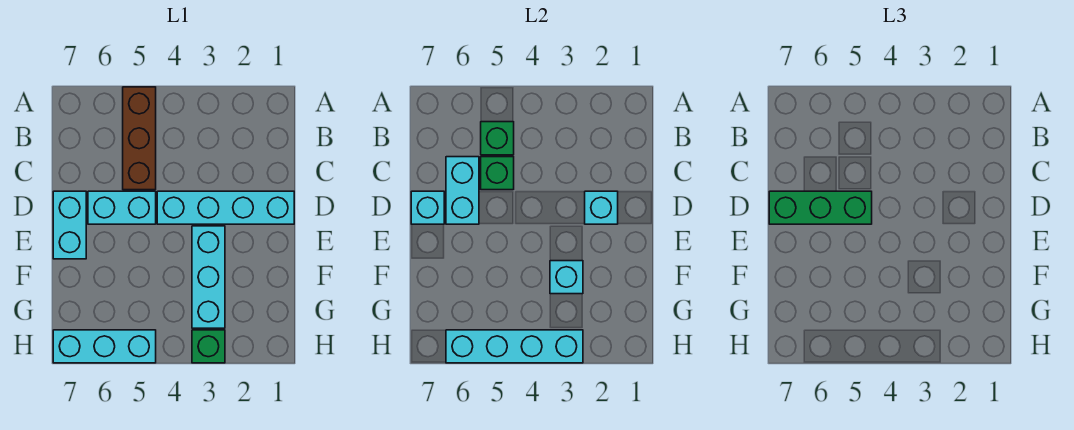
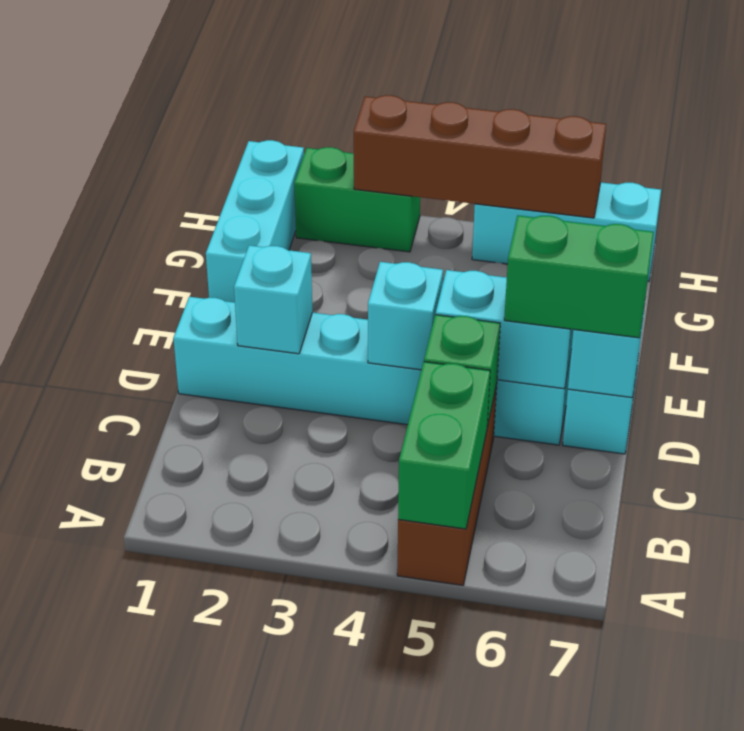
green 1x1 brick [481,122,514,155] -> green 1x2 brick [398,362,490,529]
cyan 1x2 brick [446,157,479,224] -> cyan 1x2 brick turned to [436,270,573,389]
green 1x3 brick [769,191,872,224] -> green 1x2 brick [504,215,654,338]
cyan 1x3 brick [192,226,225,328] -> cyan 1x3 brick moved to [206,140,304,302]
cyan 1x1 brick [550,261,583,294] -> cyan 1x1 brick moved to [368,262,443,370]
green 1x1 brick [192,330,225,363] -> green 1x2 brick [294,147,420,252]
cyan 1x4 brick [446,330,583,363] -> brown 1x4 brick [353,95,606,218]

